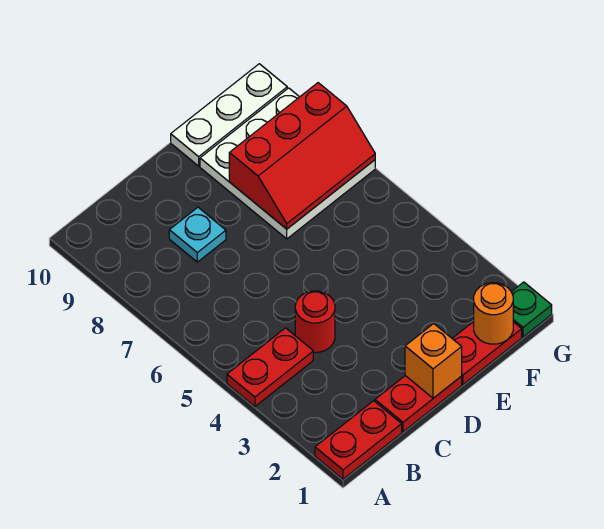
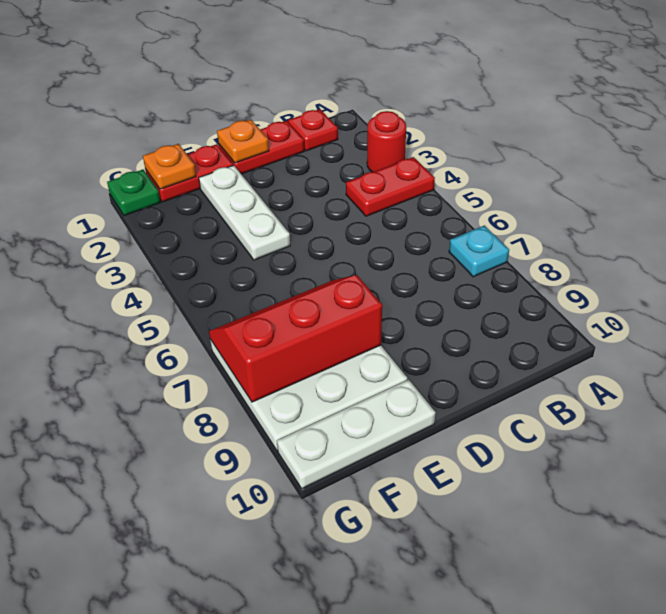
red 1x2 plate [315,401,402,479] -> red 1x1 plate [288,109,338,151]
red 1x1 round brick [295,291,335,352] -> red 1x1 round brick moved to [367,111,406,172]
cyan 1x1 plate [169,207,226,262] -> cyan 1x1 plate moved to [449,226,509,277]
orange 1x1 brick [405,324,462,398] -> orange 1x1 plate [217,119,269,163]
none -> white 1x3 plate [199,165,290,260]
orange 1x1 round brick [474,283,513,344] -> orange 1x1 plate [143,144,196,189]

